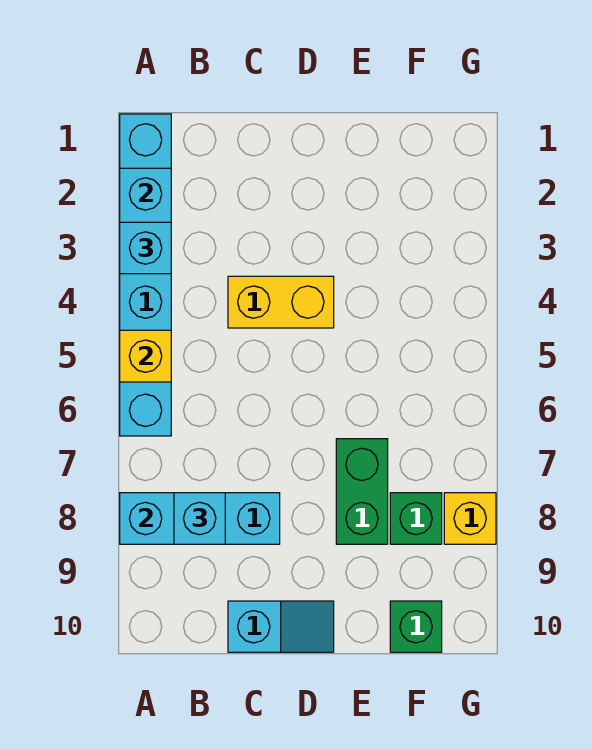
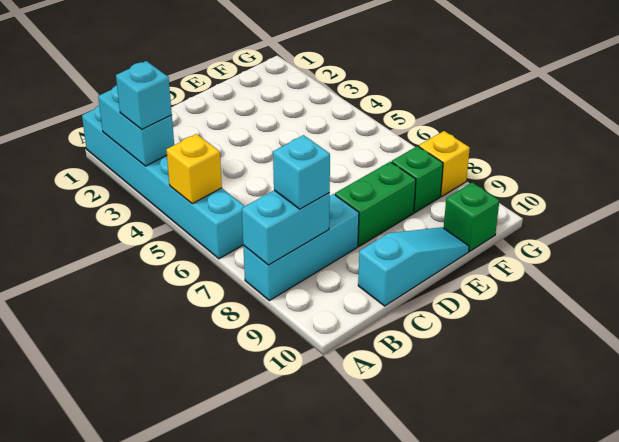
yellow 1x2 brick [228,276,334,328] -> none
cyan 1x2 slope [228,601,334,652] -> cyan 1x3 slope [358,227,469,306]
green 1x2 brick [336,439,388,544] -> green 1x2 brick turned to [335,162,416,246]

